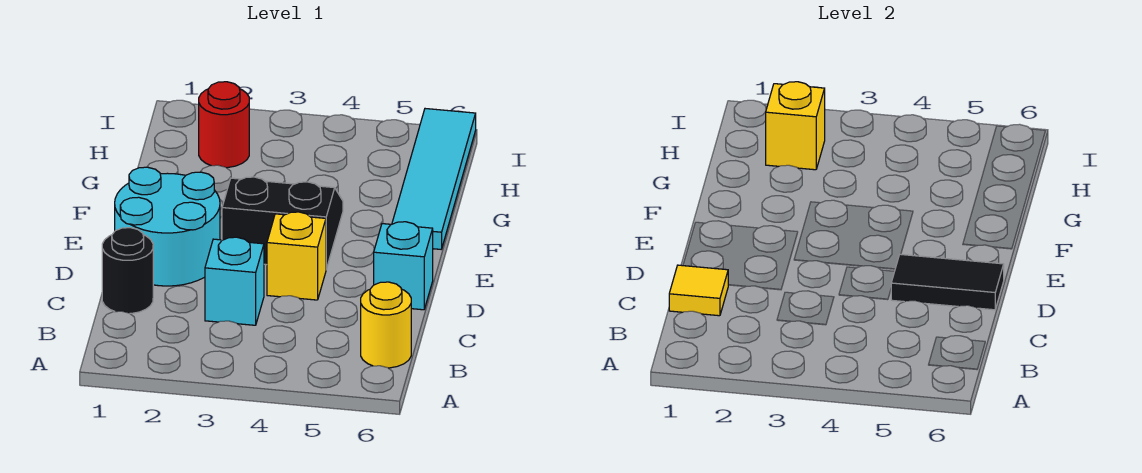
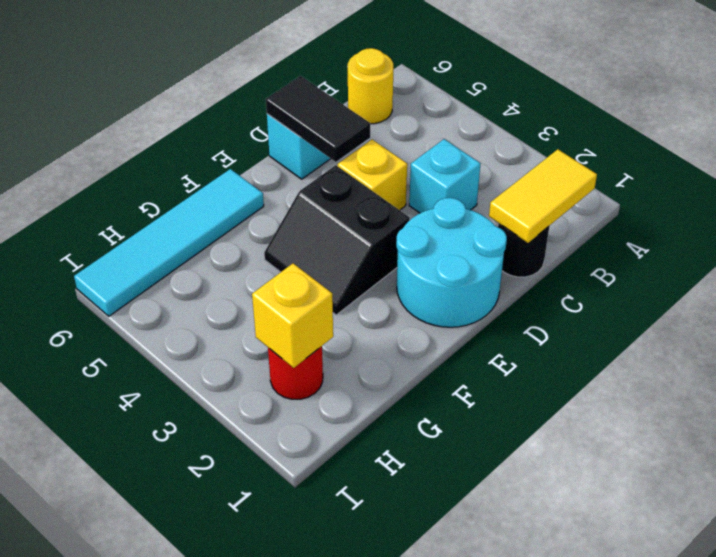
yellow 1x1 tile [669,265,728,316] -> yellow 1x2 tile [489,149,597,243]

